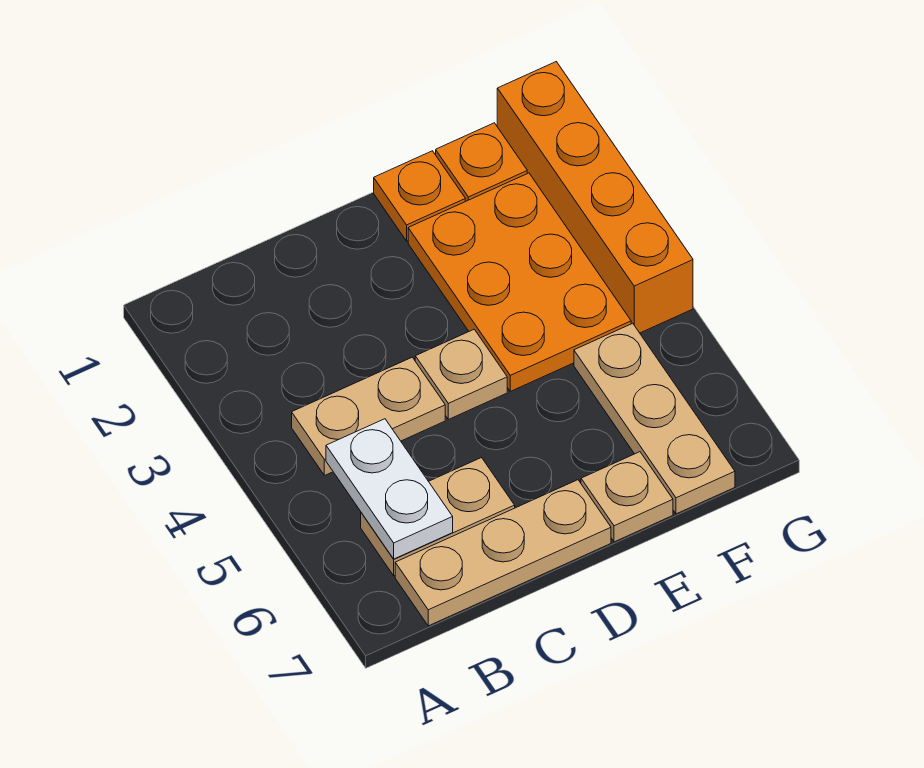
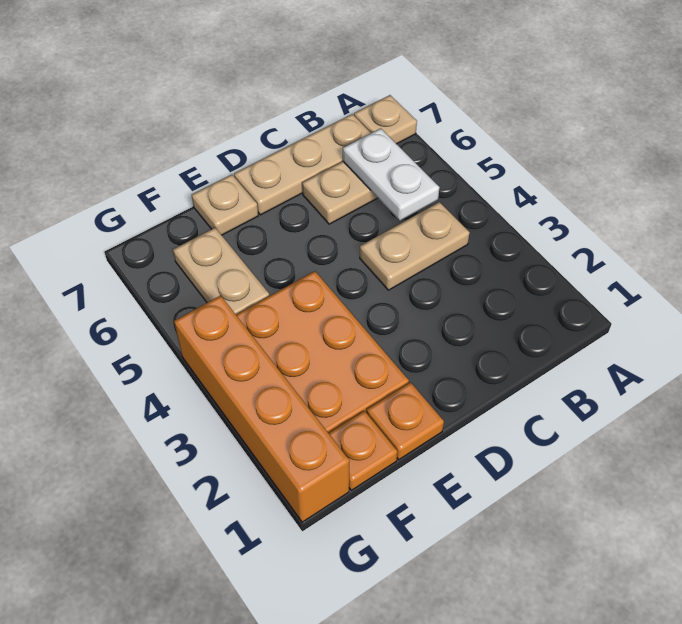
tan 1x1 plate [415,329,507,419] -> tan 1x1 plate moved to [354,95,417,144]
tan 1x3 plate [574,323,735,514] -> tan 1x2 plate [173,228,269,314]

